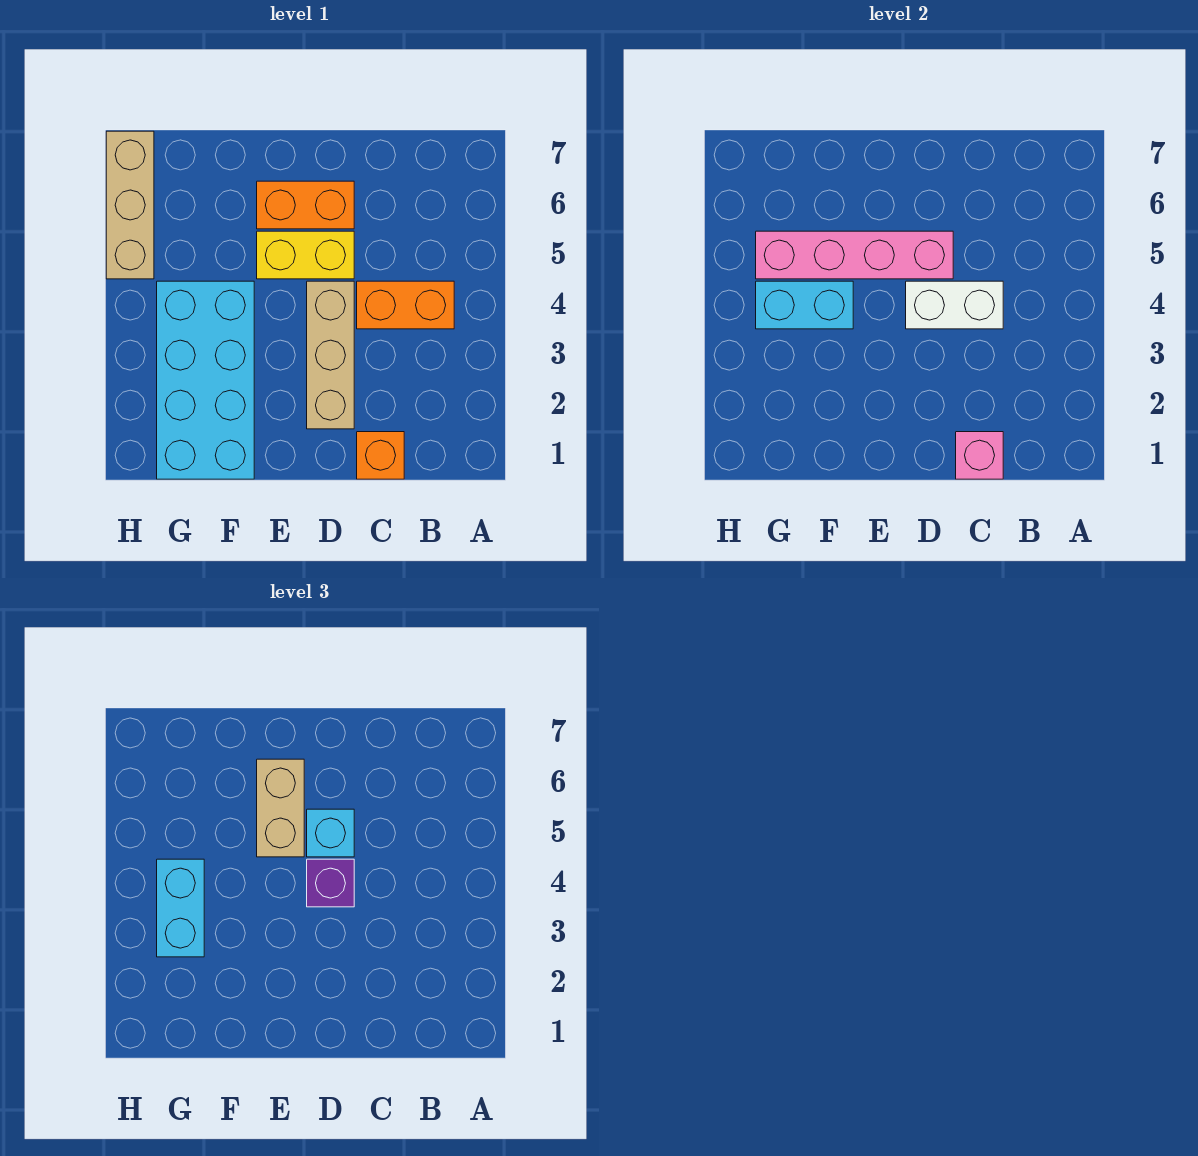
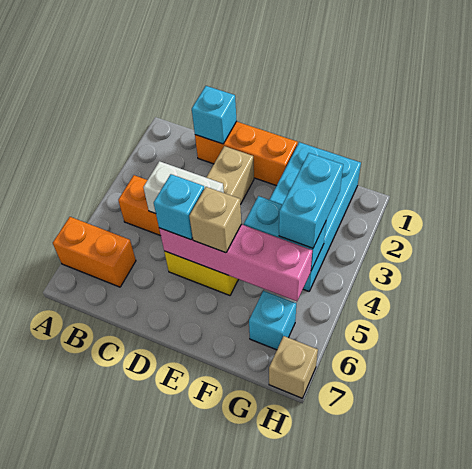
orange 1x1 brick [357,432,404,479] -> orange 1x3 brick [195,122,298,186]
pink 1x1 brick [956,432,1003,479] -> cyan 1x1 brick [192,86,237,144]
purple 1x1 brick [307,859,354,907] -> none
orange 1x2 brick [257,181,354,229] -> orange 1x2 brick moved to [53,217,136,287]
tan 1x2 brick [257,759,304,857] -> tan 1x1 brick [189,187,241,253]
none -> cyan 1x1 brick [249,291,296,350]
tan 1x3 brick [106,131,154,279] -> tan 1x1 brick [269,336,318,398]

